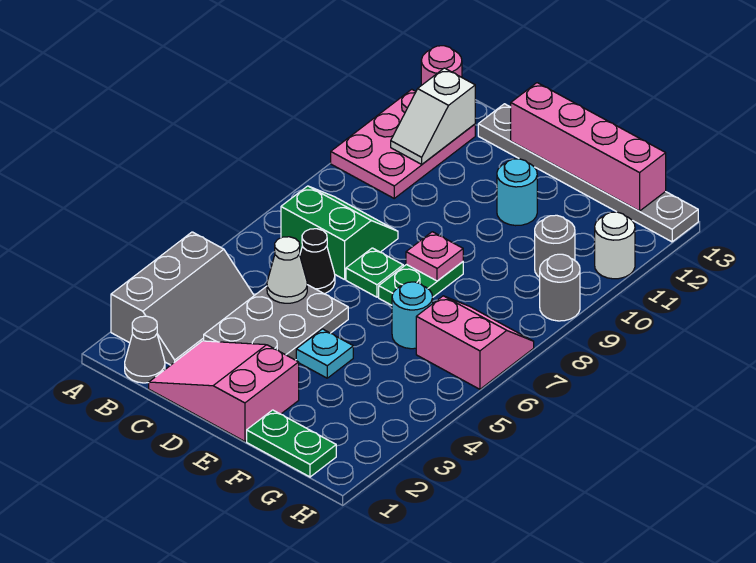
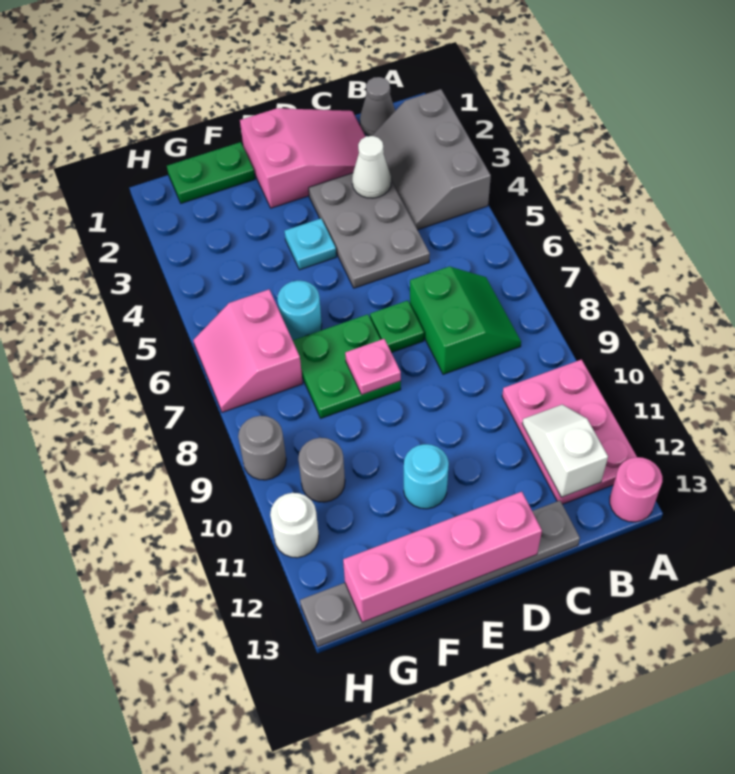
green 2x2 slope [281,186,398,280] -> green 2x2 slope turned to [410,267,521,374]
white 1x1 cone [267,237,307,303] -> white 1x1 cone moved to [352,136,391,198]
black 1x1 cone [300,229,335,294] -> none
green 1x2 plate [379,262,463,305] -> green 2x2 plate [293,314,401,418]
pink 2x2 slope [416,296,534,389] -> pink 2x2 slope turned to [193,290,303,412]

